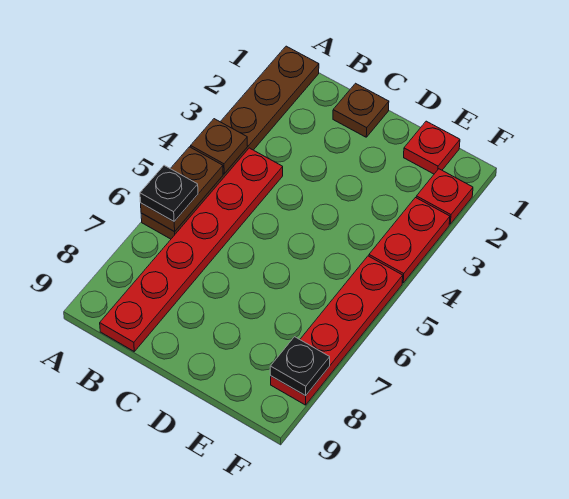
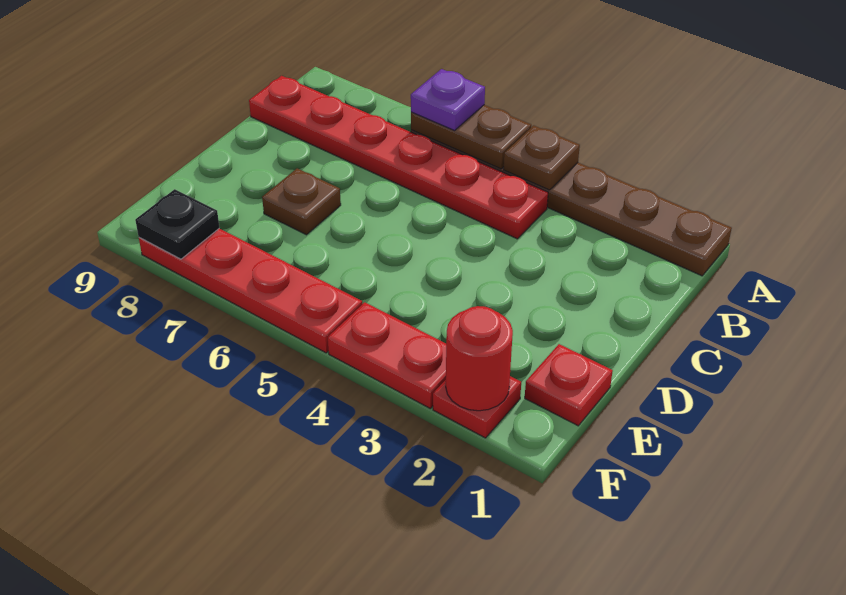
black 1x1 plate [140,165,198,221] -> purple 1x1 plate [411,69,485,130]
brown 1x1 plate [333,83,389,137] -> brown 1x1 plate moved to [262,168,341,235]
none -> red 1x1 round brick [446,306,513,411]

